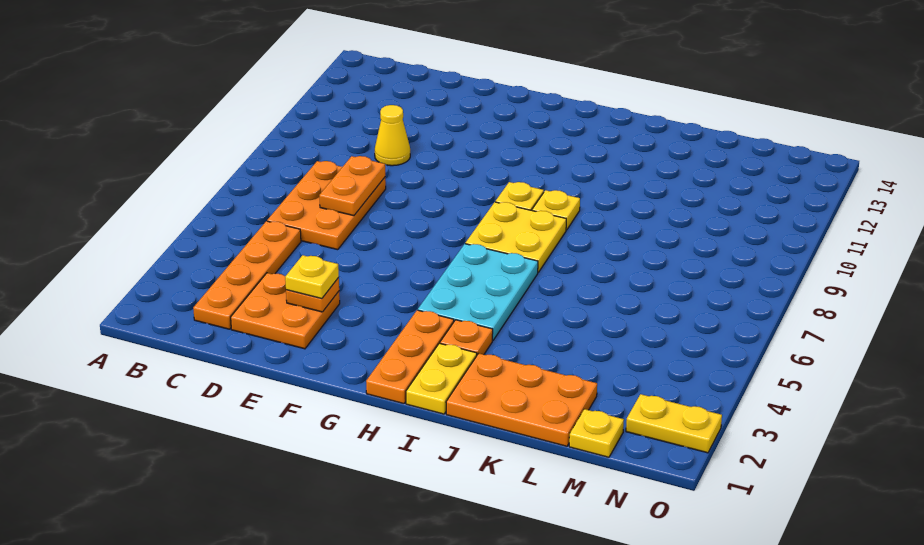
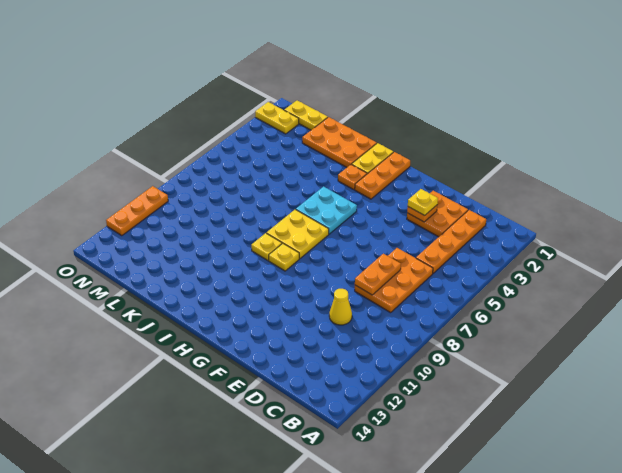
cyan 2x3 plate [418,244,538,341] -> cyan 2x2 plate [296,187,357,234]
yellow 1x1 plate [569,409,624,457] -> yellow 1x2 plate [284,101,328,130]
none -> orange 1x3 plate [106,186,168,236]

